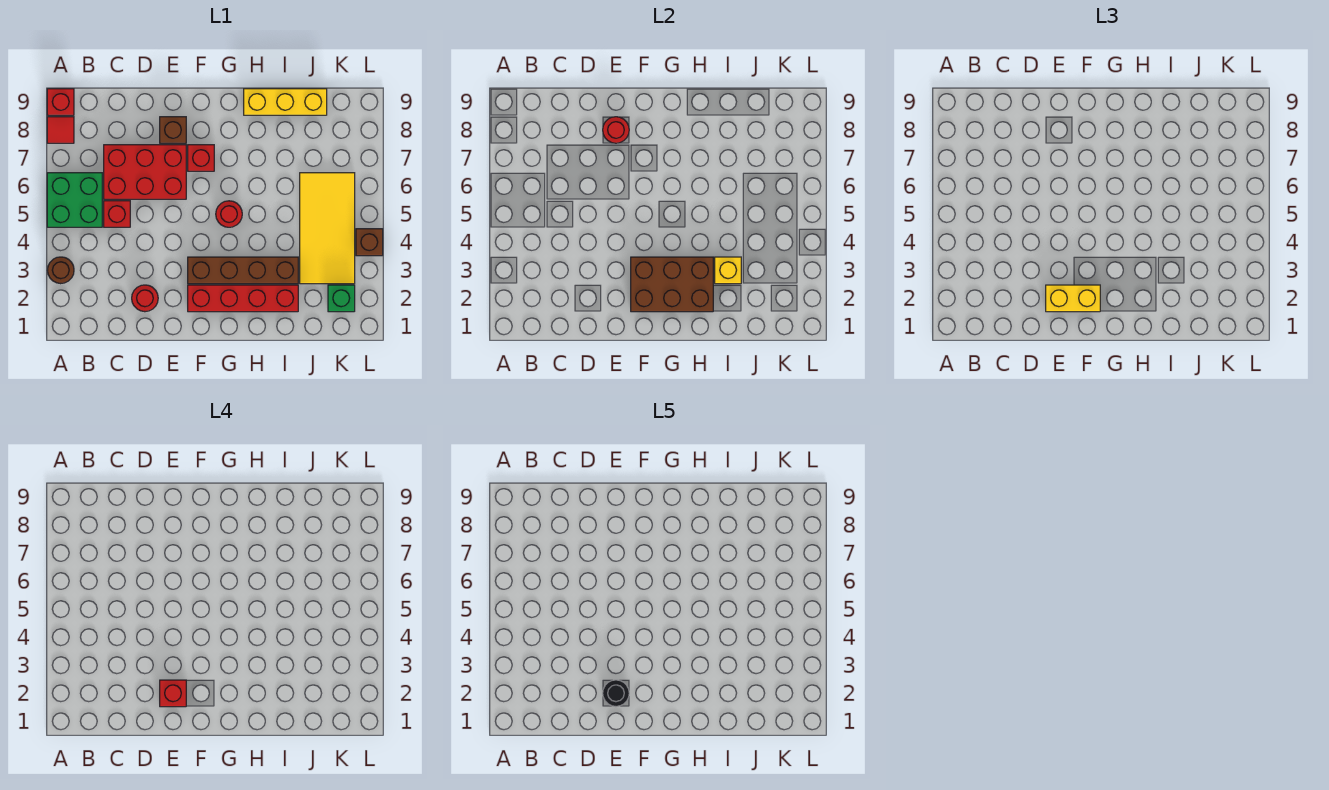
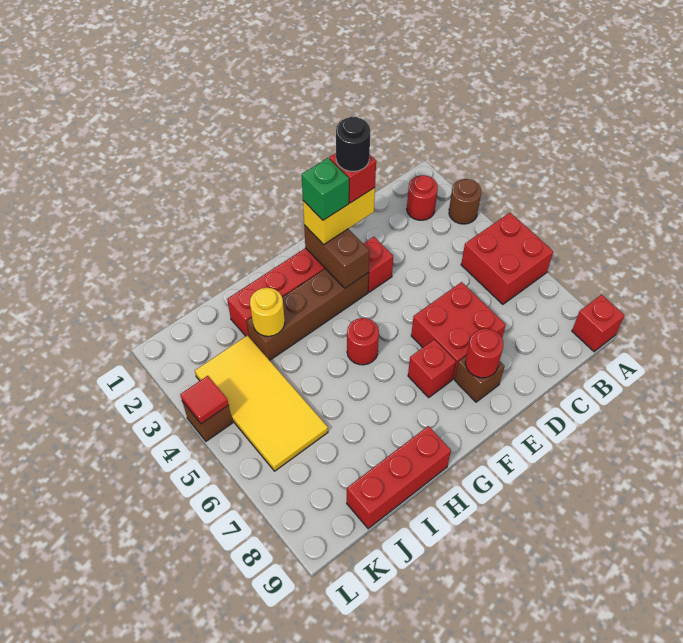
green 2x2 brick [47,173,102,227] -> red 2x2 brick [461,213,553,304]
red 1x1 tile [47,117,74,143] -> red 1x1 tile moved to [180,376,229,424]
red 1x1 brick [104,201,130,227] -> red 1x1 brick moved to [363,237,393,292]
red 2x3 brick [104,145,186,199] -> red 2x2 brick [411,282,506,379]
red 1x1 round brick [132,285,158,312] -> red 1x1 round brick moved to [407,175,438,220]
brown 2x3 brick [631,257,713,312] -> brown 1x2 brick [304,225,370,288]
yellow 1x3 brick [244,89,327,115] -> red 1x3 brick [347,426,451,529]
yellow 1x1 brick [715,257,741,284] -> yellow 1x1 round brick [250,288,285,336]
green 1x1 brick [328,285,355,312] -> green 1x1 brick moved to [302,158,349,220]

